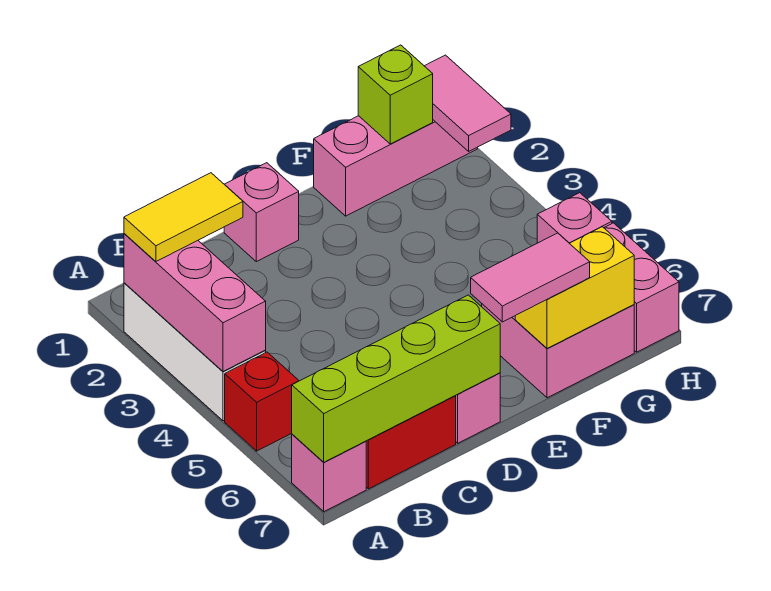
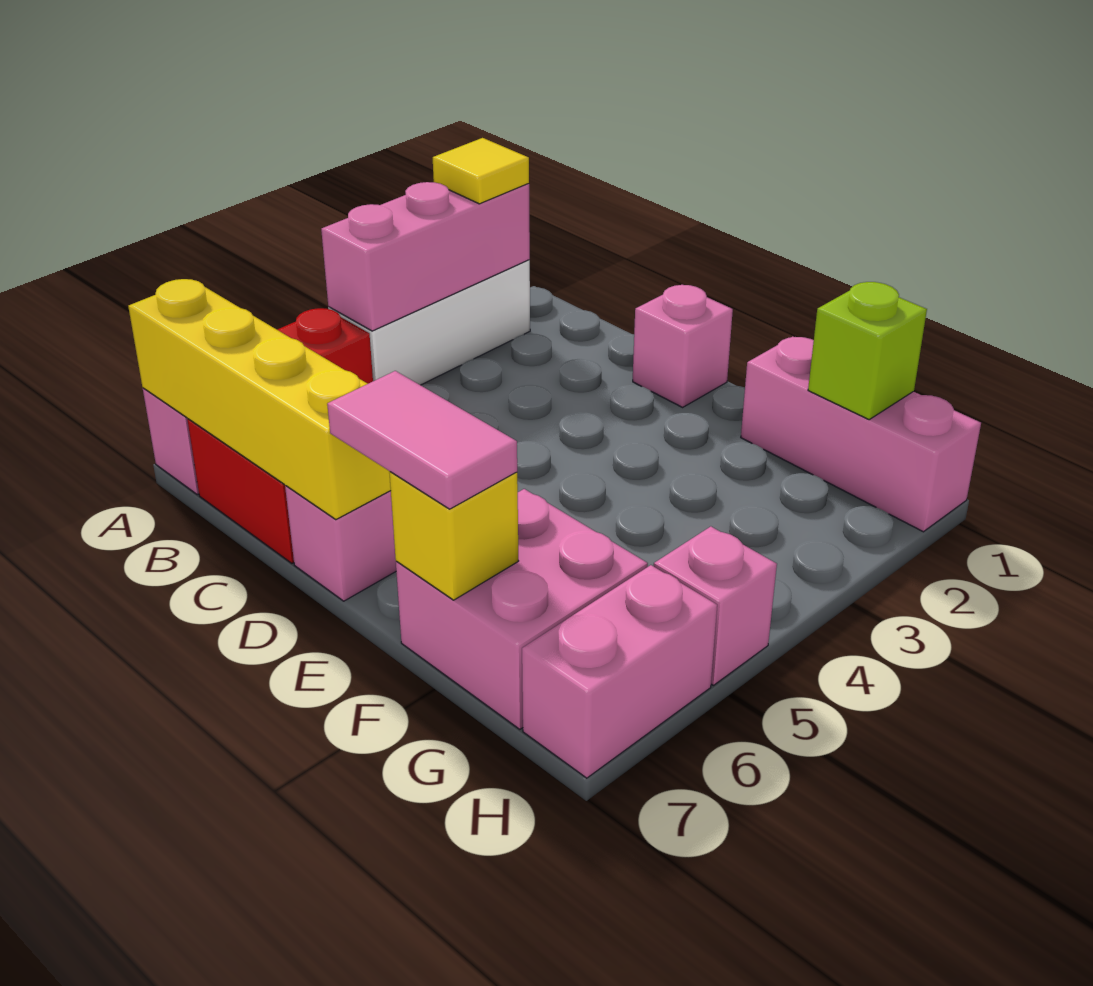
yellow 1x2 tile [124,173,243,262] -> yellow 1x1 tile [433,138,529,204]
lime 1x4 brick [292,295,500,462] -> yellow 1x4 brick [128,279,391,520]
yellow 1x2 brick [515,227,634,349] -> yellow 1x1 brick [389,472,518,600]
pink 1x2 tile [425,55,511,151] -> none

